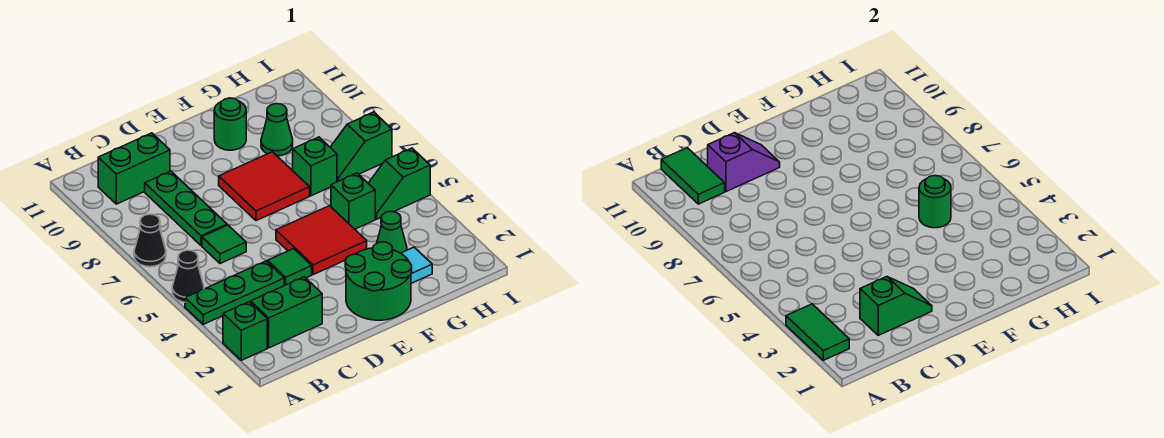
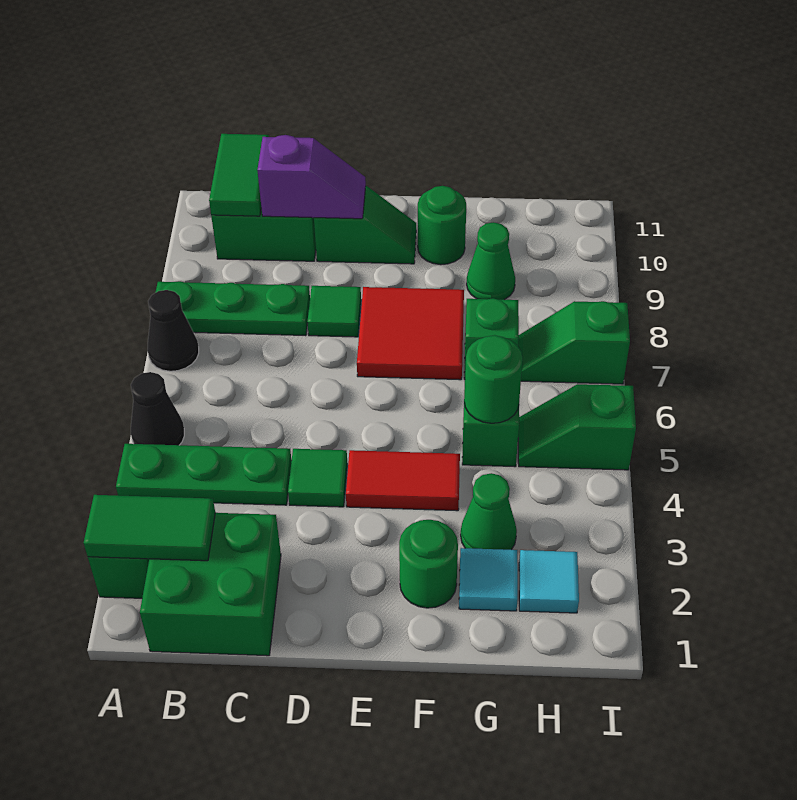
green 1x2 tile [786,304,849,360] -> green 1x2 tile turned to [84,495,215,561]
green 1x2 brick [251,277,322,348] -> green 2x2 brick [140,513,281,656]
green 1x2 slope [860,277,932,335] -> green 1x2 slope moved to [314,186,416,264]
green 1x1 tile [202,225,246,264] -> green 1x1 tile moved to [307,286,361,337]
green 1x3 plate [145,171,227,246] -> green 1x3 plate turned to [155,281,310,336]
green 2x2 round brick [345,242,412,320] -> green 1x1 round brick [399,520,458,608]
red 2x2 tile [276,206,367,275] -> red 1x2 tile [346,450,460,511]
none -> cyan 1x1 tile [519,550,579,613]

